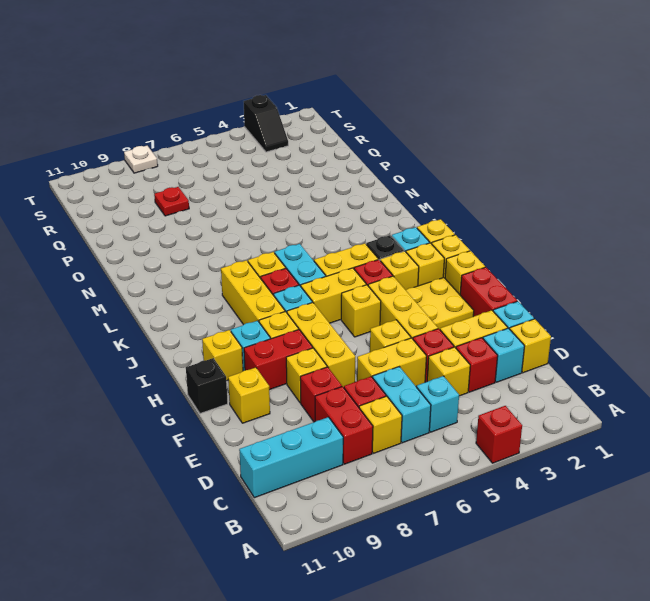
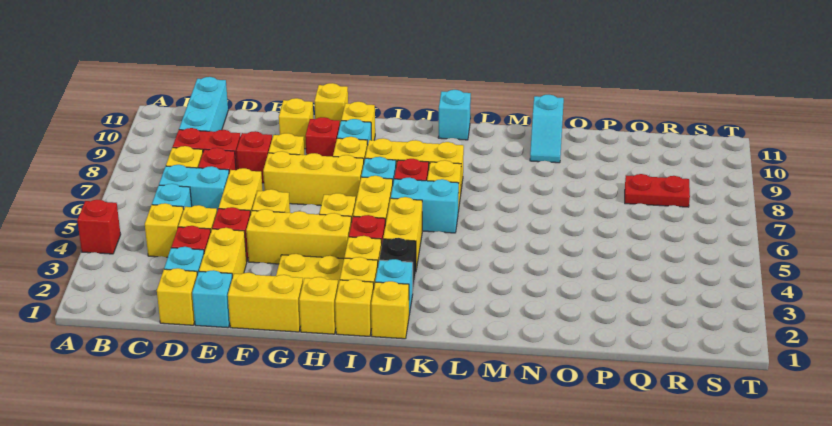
none -> yellow 1x1 brick [145,203,184,257]
red 1x2 brick [460,267,517,316] -> yellow 1x2 brick [228,273,303,332]
red 1x2 brick [244,330,313,390] -> red 1x1 brick [305,117,340,157]
black 1x1 brick [186,358,228,414] -> yellow 1x1 brick [314,83,348,124]
none -> cyan 1x1 brick [438,90,471,140]
none -> cyan 1x2 slope [530,95,564,163]
red 1x1 plate [154,187,189,216] -> red 1x2 plate [625,174,690,207]
black 1x2 slope [244,95,288,152] -> none
white 1x1 plate [124,146,158,173] -> none

